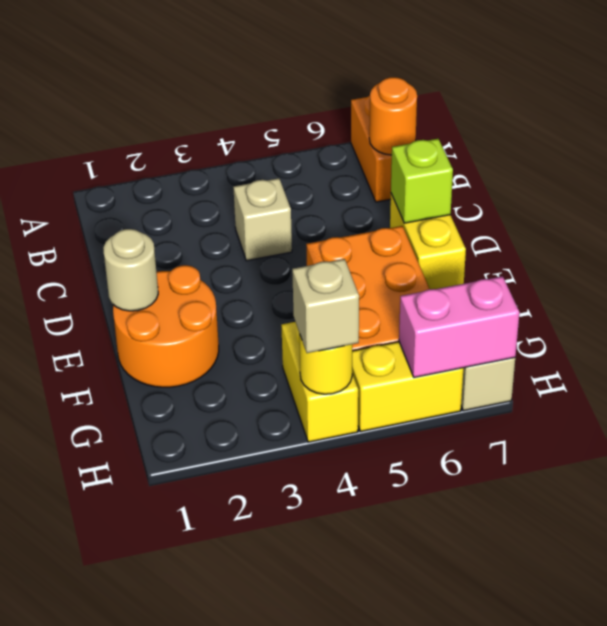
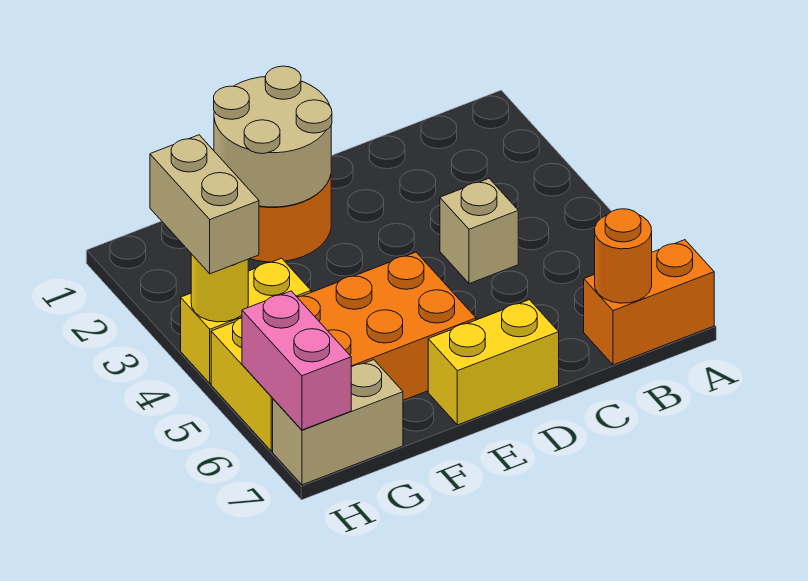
lime 1x1 brick [391,139,453,223] -> none
tan 1x1 round brick [103,229,158,311] -> tan 2x2 round brick [214,66,332,207]
tan 1x1 brick [292,259,359,353] -> tan 1x2 brick [150,135,259,274]

